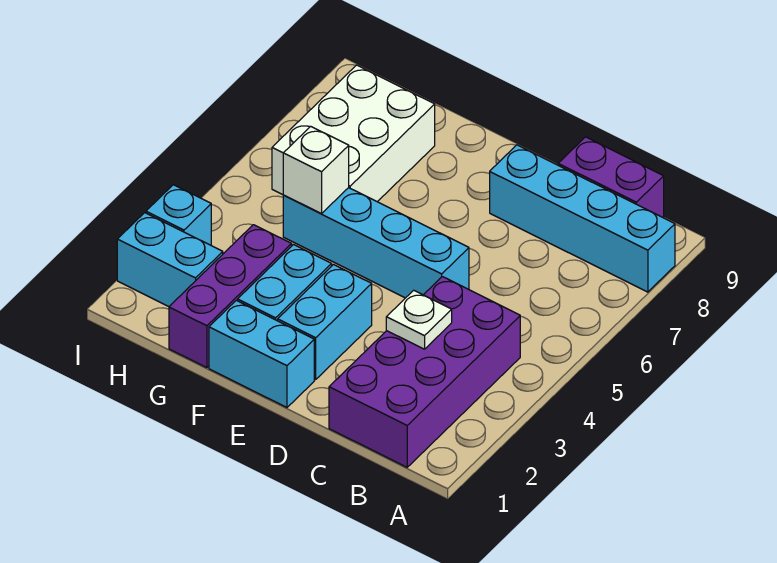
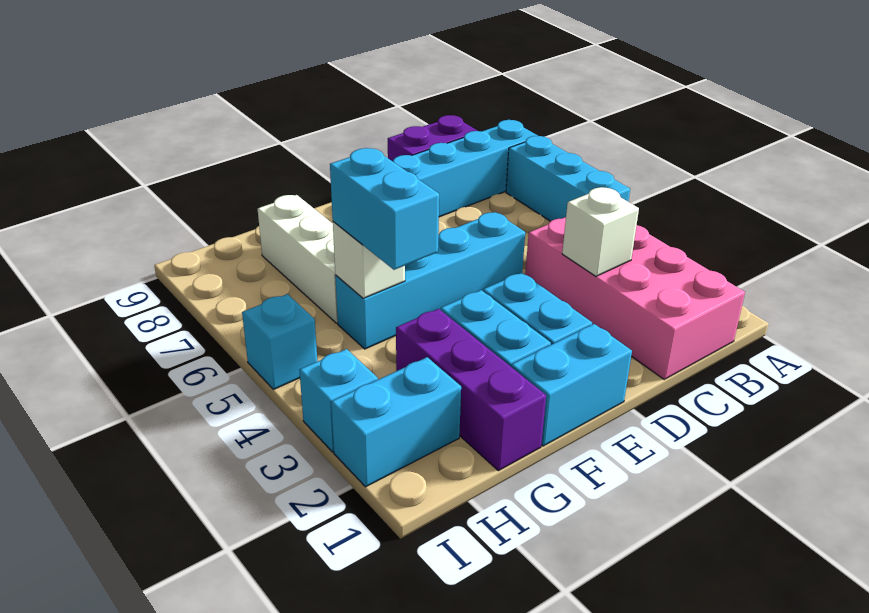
none -> cyan 1x3 brick [506,136,630,221]
purple 2x4 brick [329,277,520,467] -> pink 2x4 brick [525,217,745,379]
white 1x1 plate [386,290,452,349] -> white 1x1 brick [562,187,639,276]
none -> cyan 1x2 brick [330,148,439,270]
white 2x3 brick [272,65,435,202] -> white 1x3 brick [258,195,338,323]
none -> cyan 1x1 brick [242,294,317,389]

